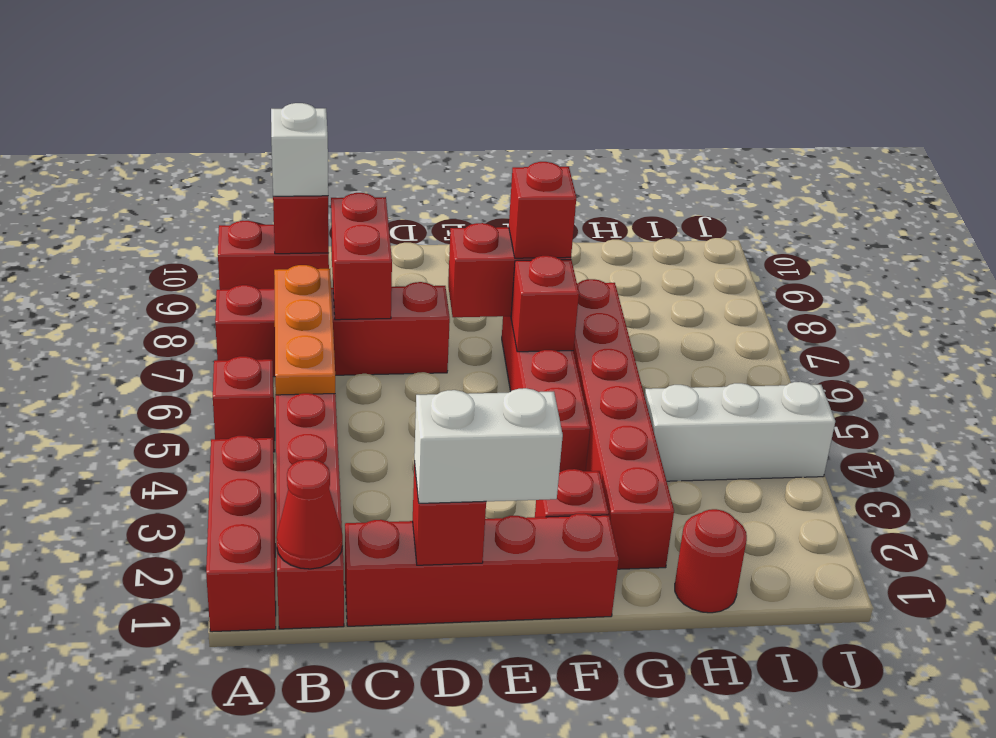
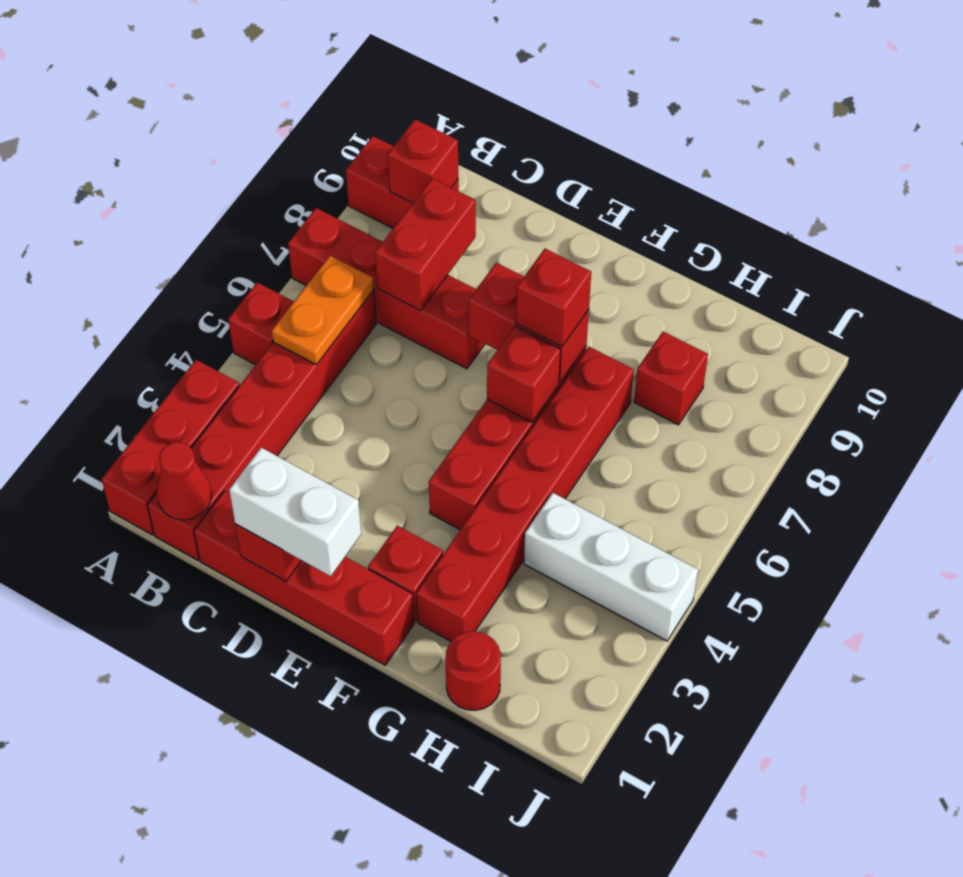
orange 1x3 plate [274,265,335,395] -> orange 1x2 plate [272,256,374,365]
white 1x1 brick [271,103,328,196] -> none
none -> red 1x1 brick [634,331,708,425]

